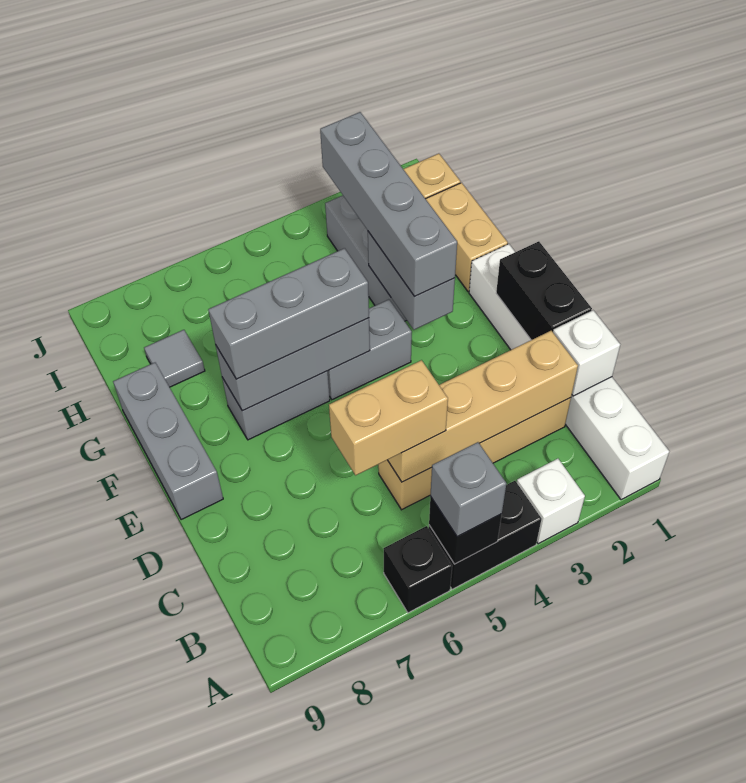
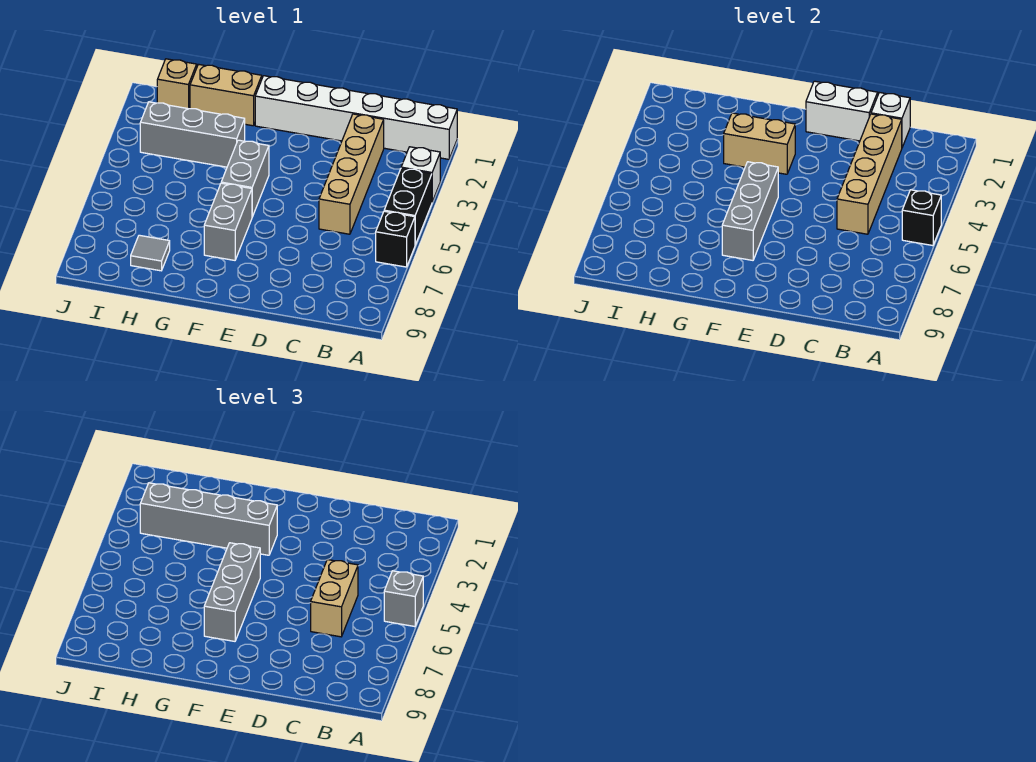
black 1x2 brick [496,241,592,340] -> white 1x2 brick [806,81,878,141]
grey 1x3 brick [113,363,223,520] -> none
grey 1x2 brick [368,232,455,330] -> tan 1x2 brick [724,113,795,174]

